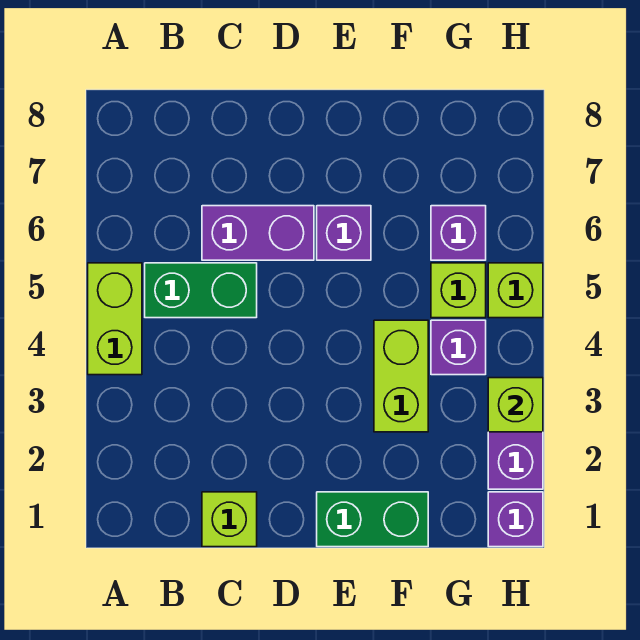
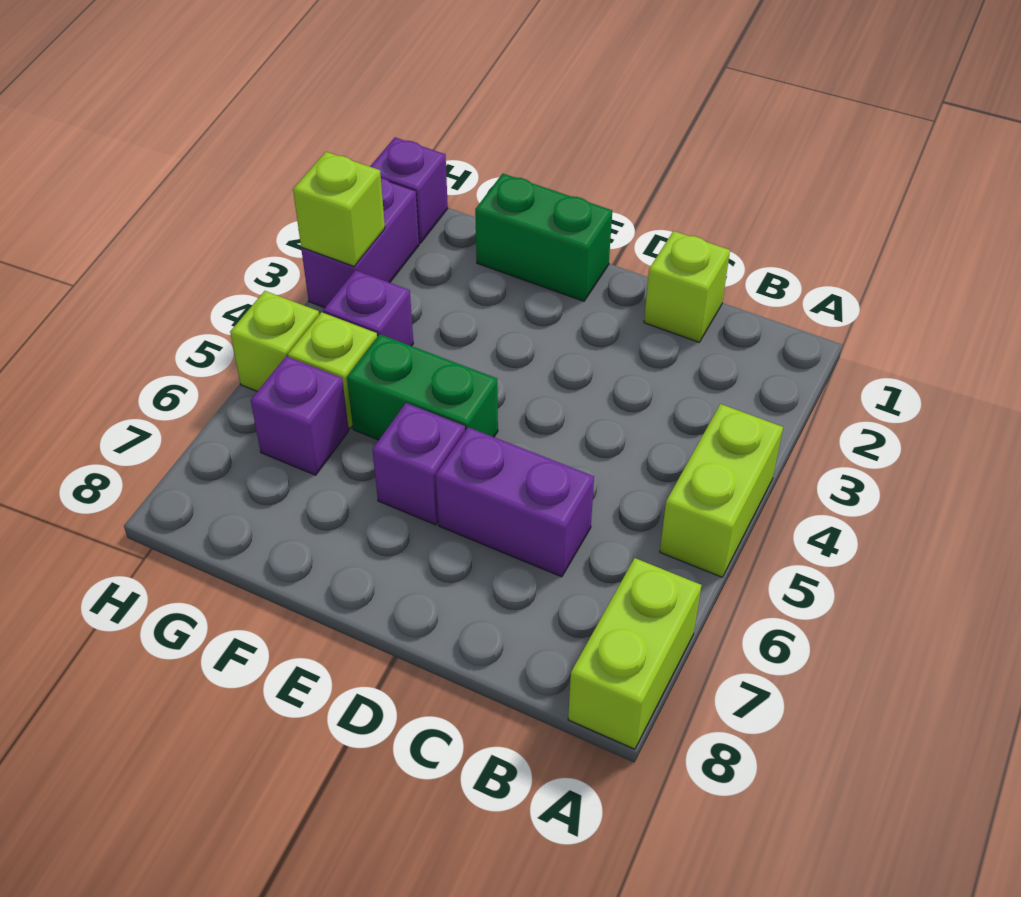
green 1x2 brick [145,263,257,318] -> green 1x2 brick moved to [347,334,498,440]
lime 1x2 brick [374,320,428,432] -> lime 1x2 brick moved to [568,558,702,749]

